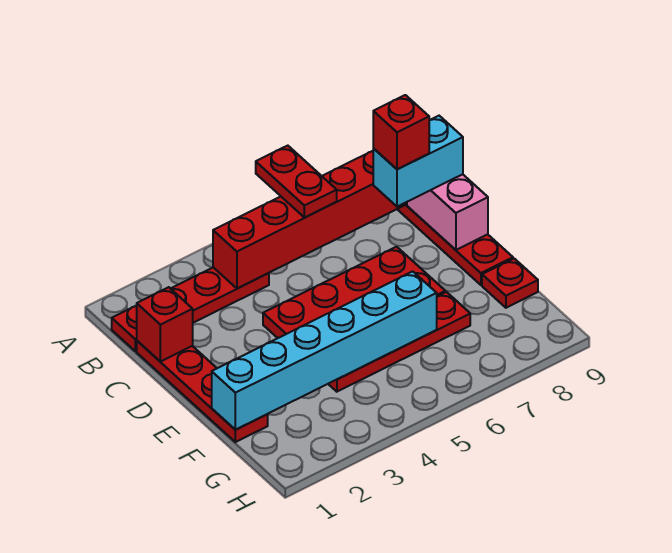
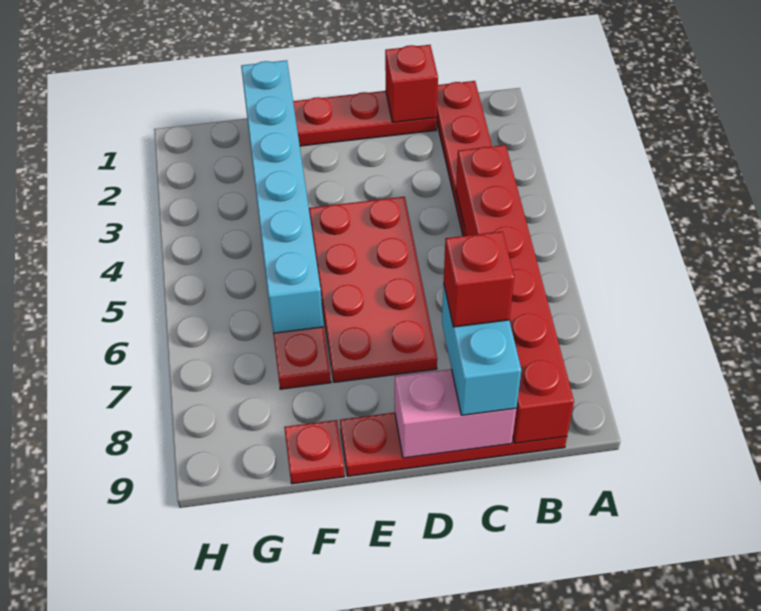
red 1x2 plate [256,146,337,218] -> none

